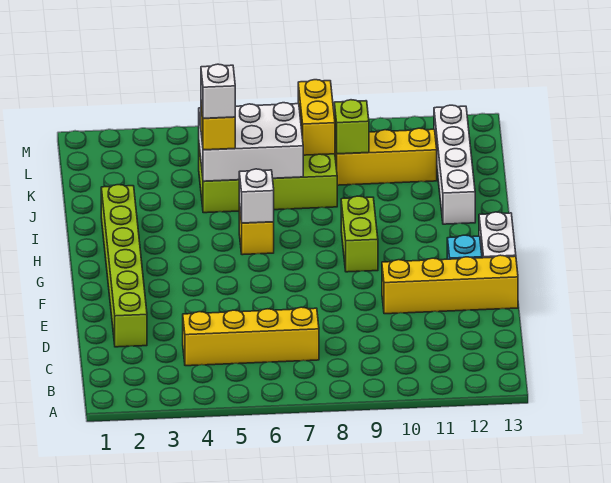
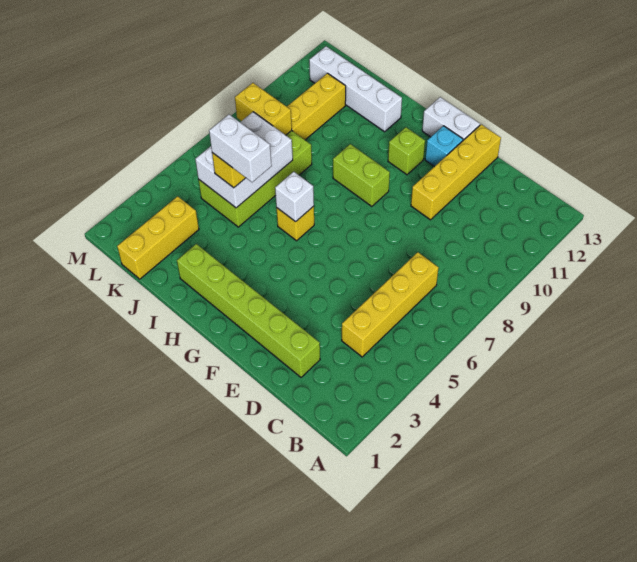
white 1x1 brick [201,64,235,118] -> white 1x2 brick [209,115,272,182]
none -> yellow 1x3 brick [117,196,199,279]
lime 1x1 brick [334,100,369,154] -> lime 1x1 brick moved to [388,127,425,175]

